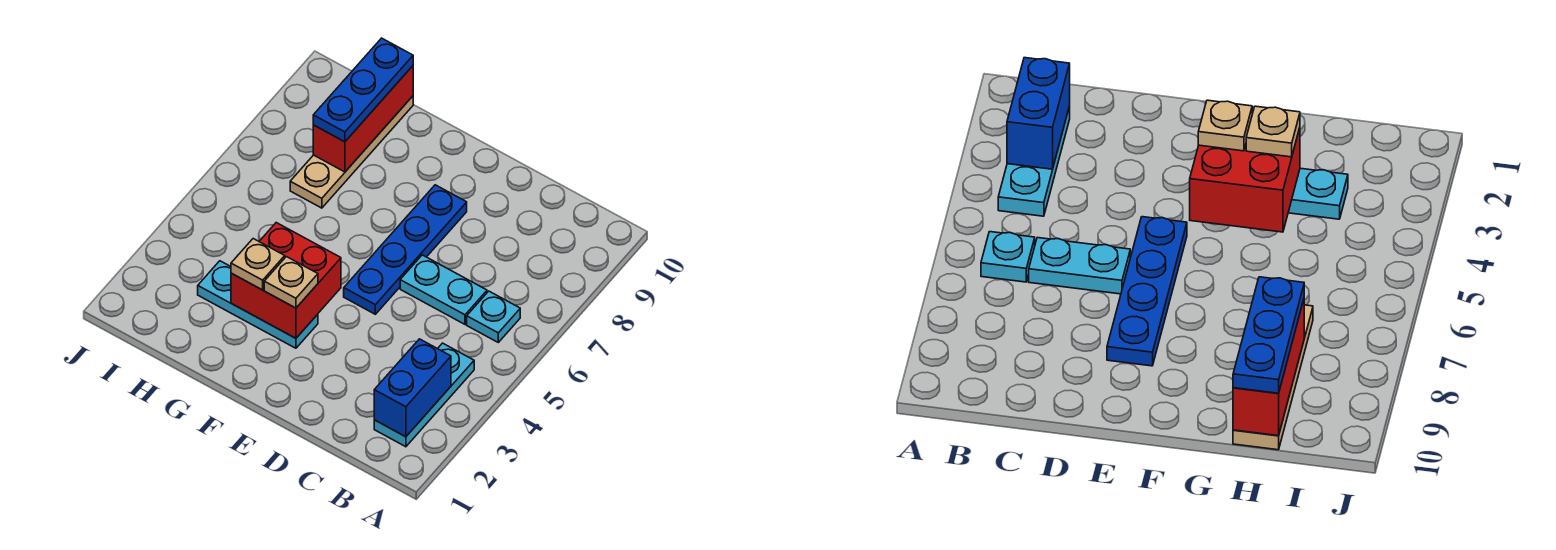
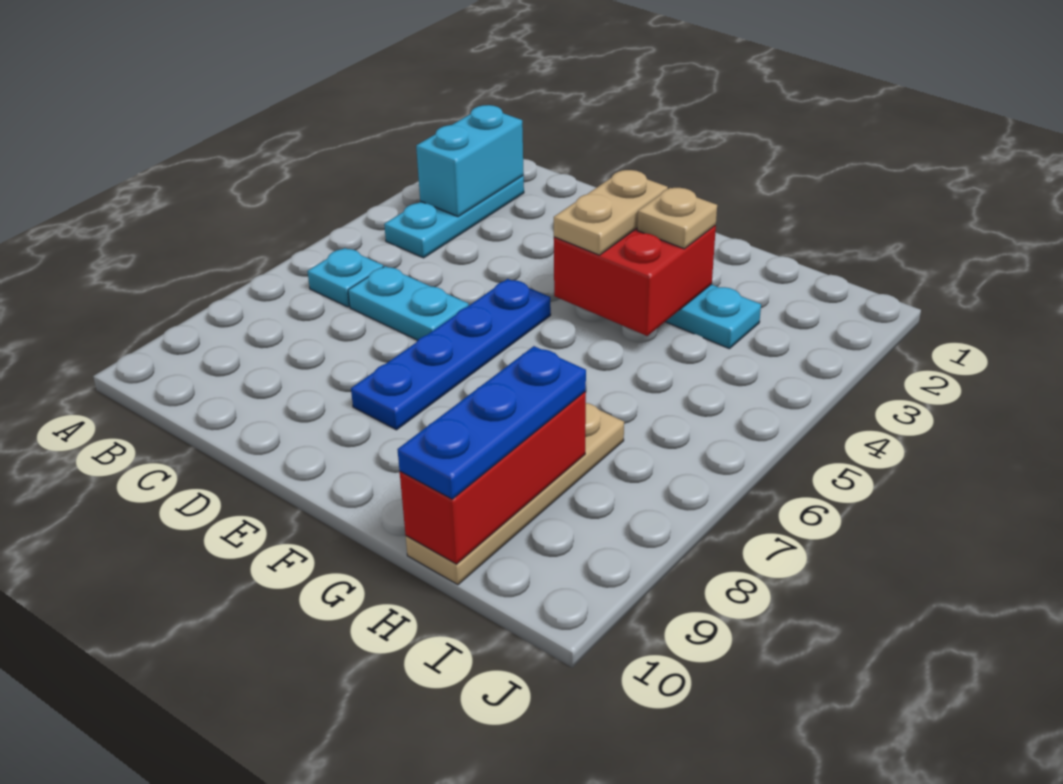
blue 1x2 brick [374,339,451,437] -> cyan 1x2 brick [416,105,524,217]
tan 1x1 plate [264,257,318,308] -> tan 1x2 plate [554,170,668,255]

